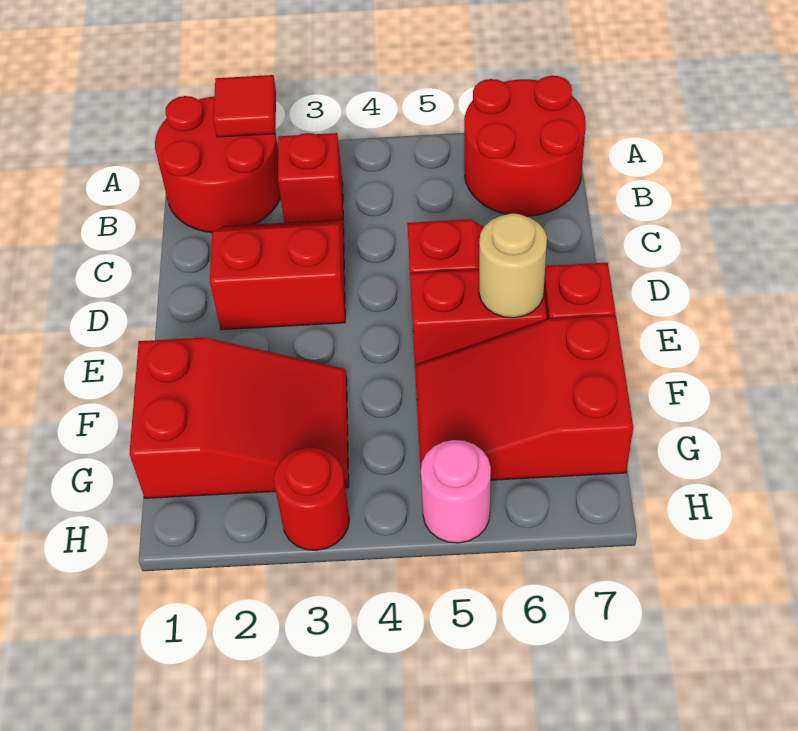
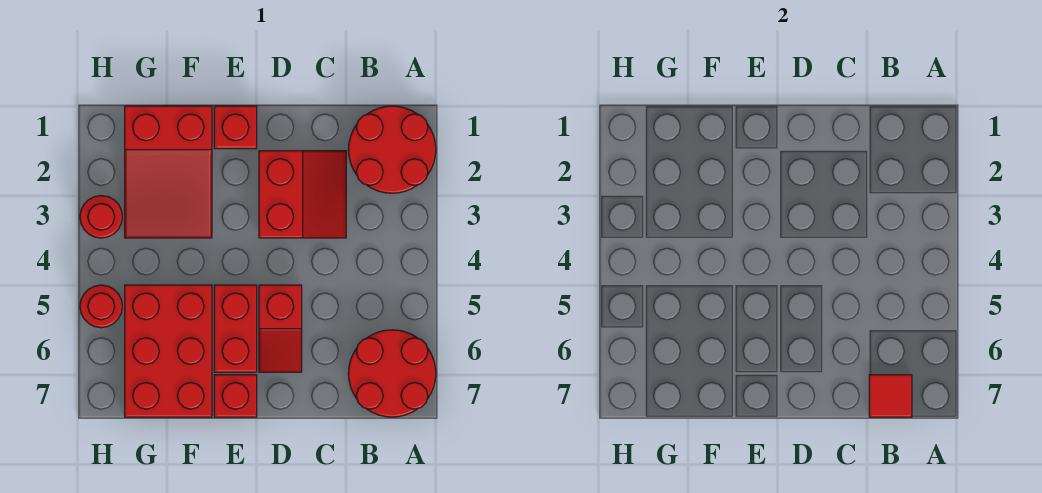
red 1x1 tile [213,75,276,137] -> red 1x1 tile moved to [869,375,912,417]
red 1x1 brick [278,133,343,223] -> red 1x1 brick moved to [214,106,257,149]
tan 1x1 round brick [479,214,547,318] -> none
red 2x3 slope [415,315,633,480] -> red 2x3 brick [125,285,212,417]
pink 1x1 round brick [421,440,491,543] -> red 1x1 round brick [80,285,122,328]

